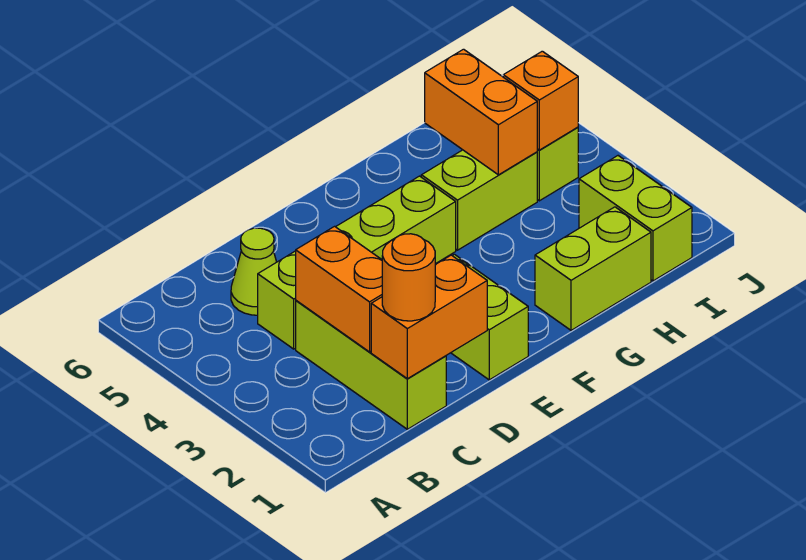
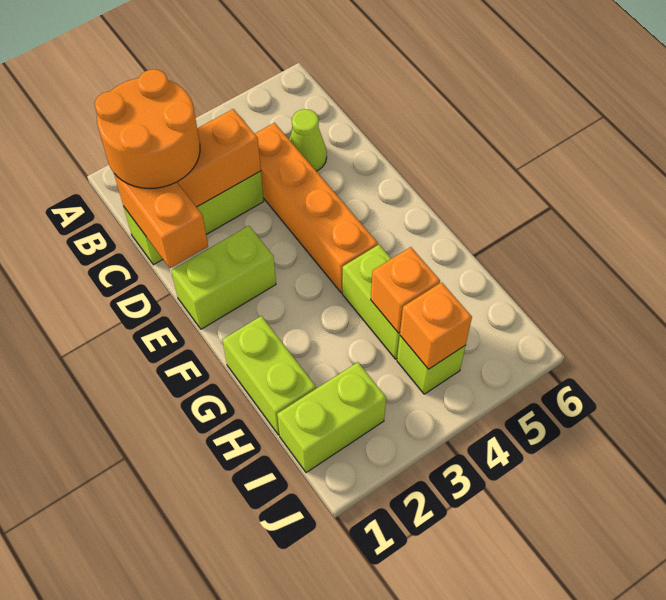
orange 1x1 round brick [382,234,435,321] -> orange 2x2 round brick [95,69,200,189]
lime 1x4 brick [258,176,456,349] -> orange 1x4 brick [255,123,378,293]
orange 1x2 brick [425,49,537,175] -> orange 1x1 brick [371,247,440,333]

